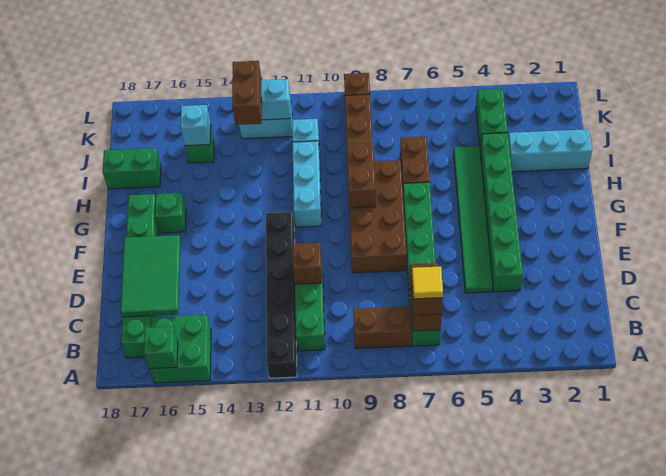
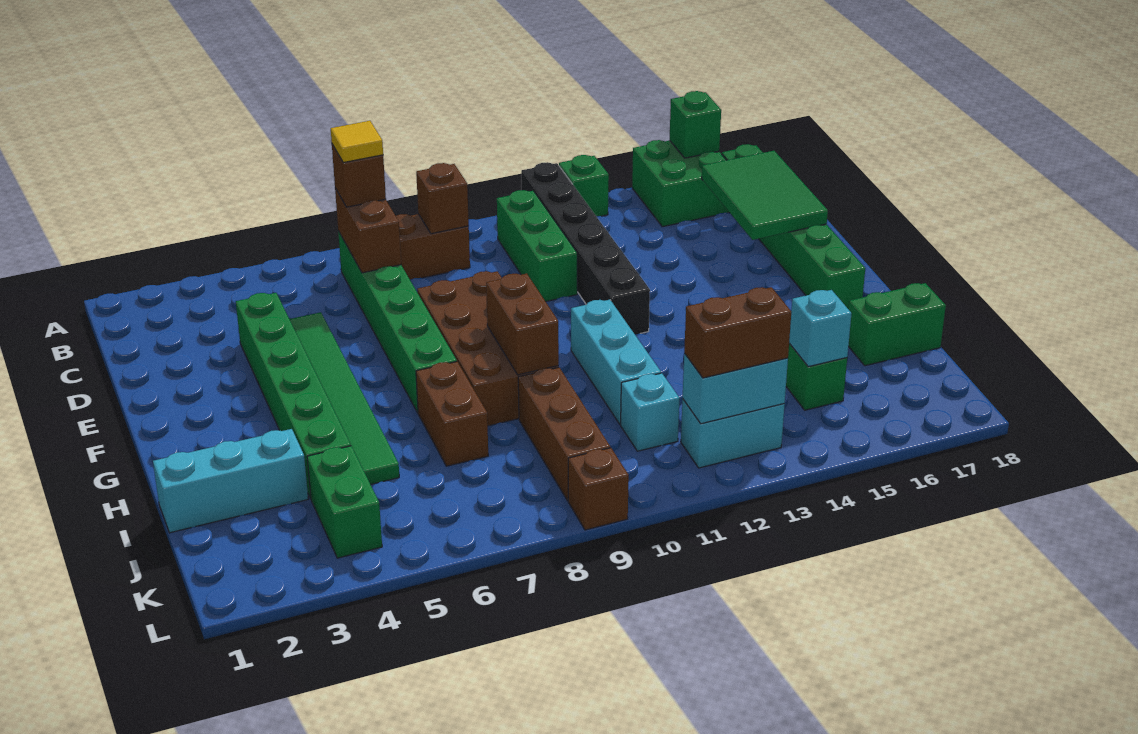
brown 1x1 brick [292,243,322,284] -> brown 1x1 brick moved to [416,163,469,234]
green 1x1 brick [155,193,186,233] -> green 1x1 brick moved to [559,155,609,216]
brown 1x2 brick [232,61,262,125] -> brown 1x2 brick turned to [684,287,791,378]

